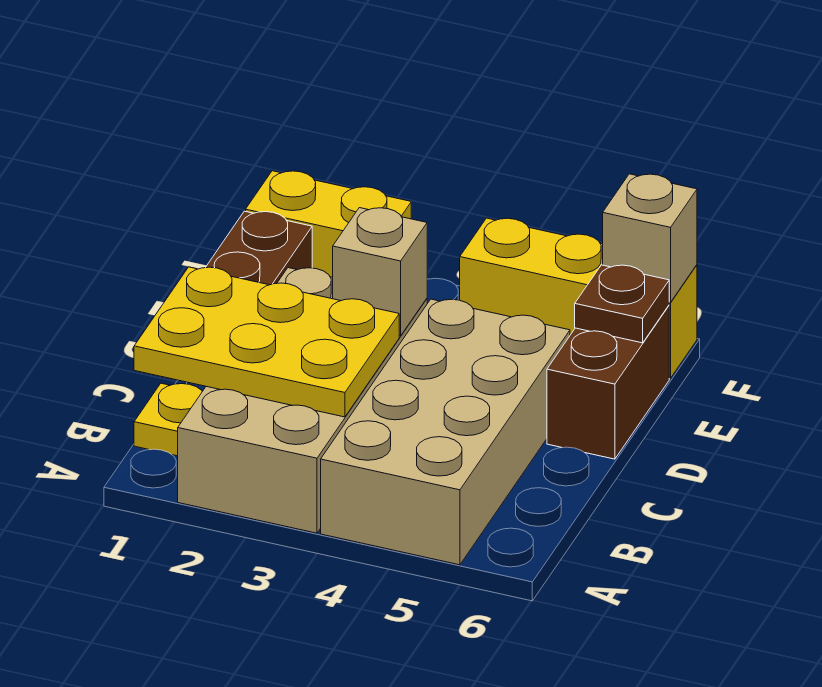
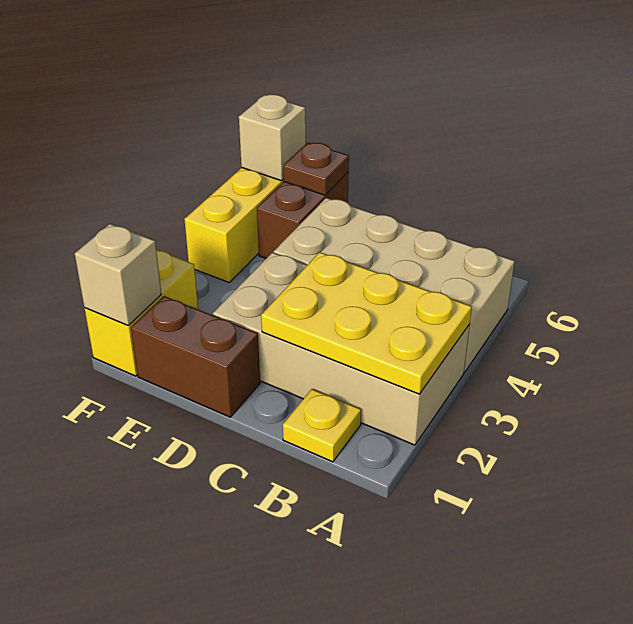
yellow 2x3 plate [134,267,399,417] -> yellow 2x3 plate turned to [261,252,472,394]
tan 1x1 brick [333,208,427,336] -> tan 1x1 brick moved to [75,224,161,325]
brown 1x2 brick [547,306,669,459] -> brown 1x2 brick turned to [257,172,349,258]

